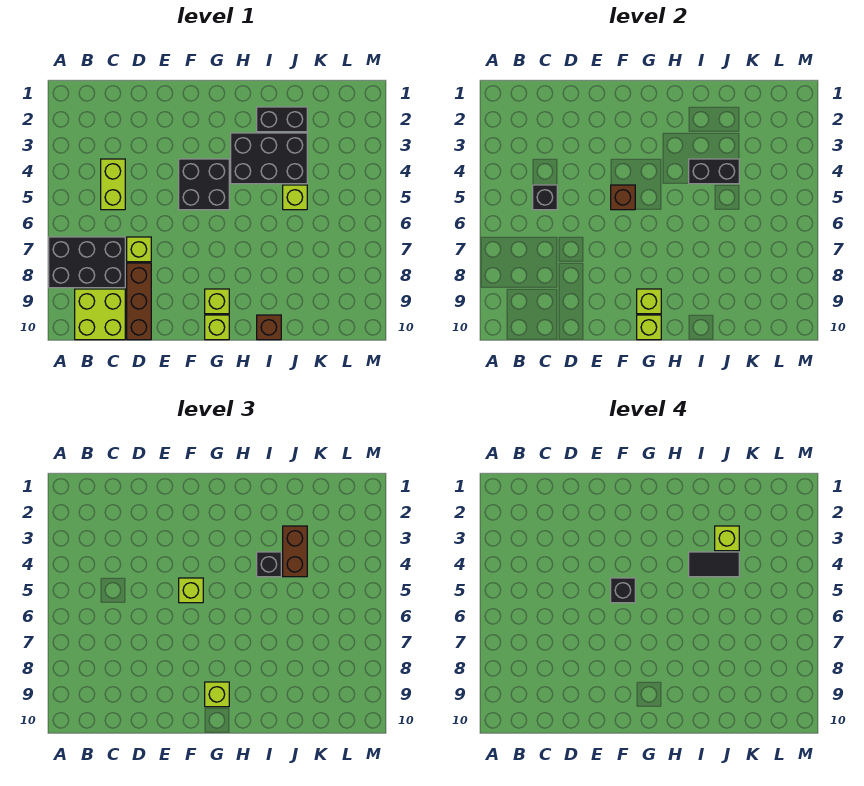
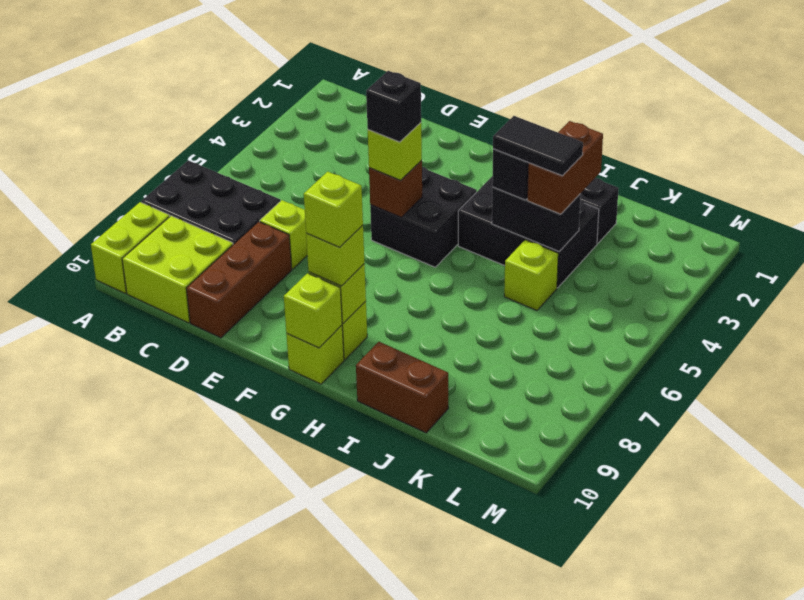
lime 1x2 brick [101,159,125,210] -> lime 1x2 brick moved to [91,202,170,293]
black 1x1 brick [533,185,557,210] -> none
brown 1x1 brick [257,315,281,340] -> brown 1x2 brick [356,342,448,433]
lime 1x1 brick [715,526,739,551] -> lime 1x1 brick moved to [304,172,363,247]

